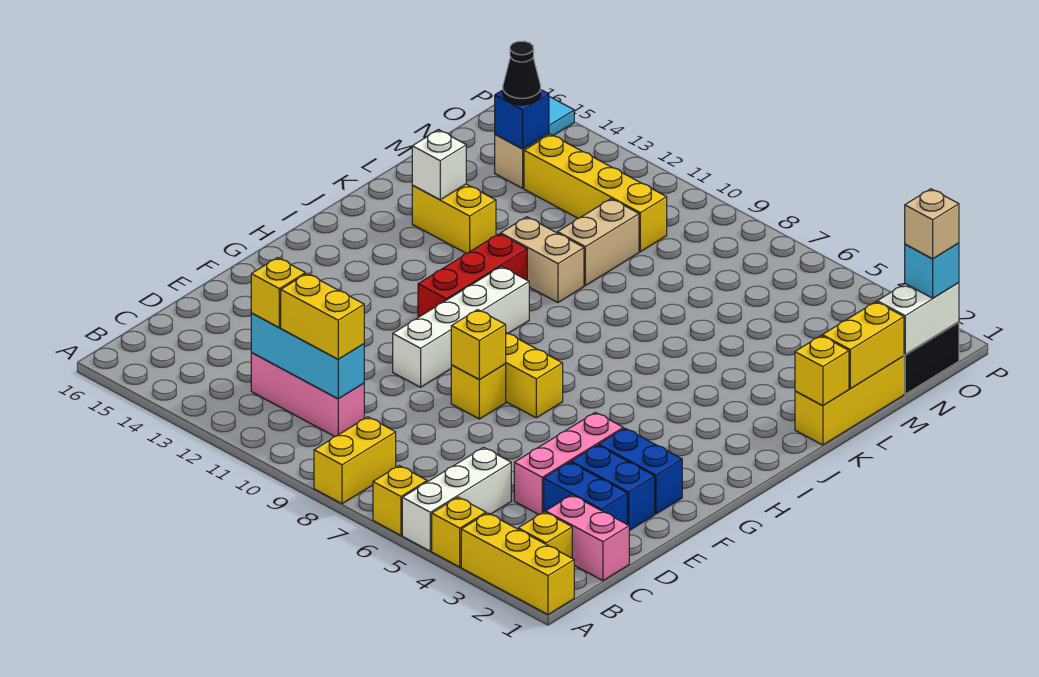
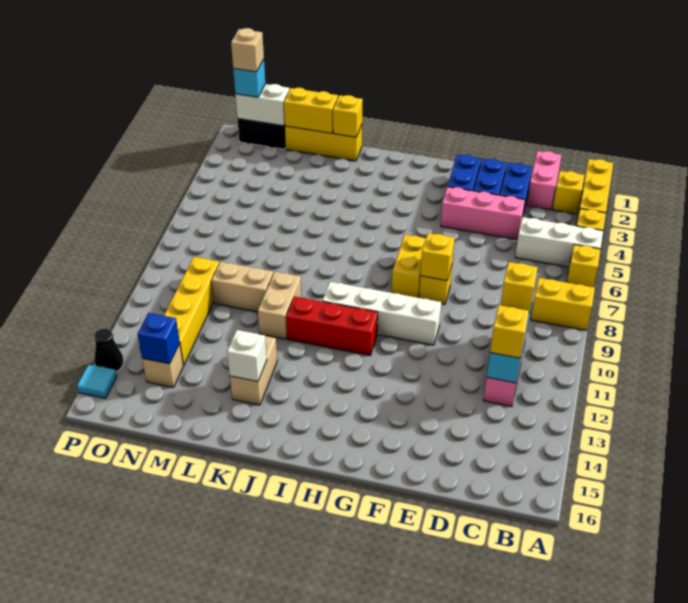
yellow 1x2 brick [281,274,364,359] -> yellow 1x1 brick [501,262,538,312]
yellow 1x2 brick [412,184,496,253] -> tan 1x2 brick [230,336,277,405]
black 1x1 cone [503,41,541,105] -> black 1x1 cone moved to [94,329,124,371]

